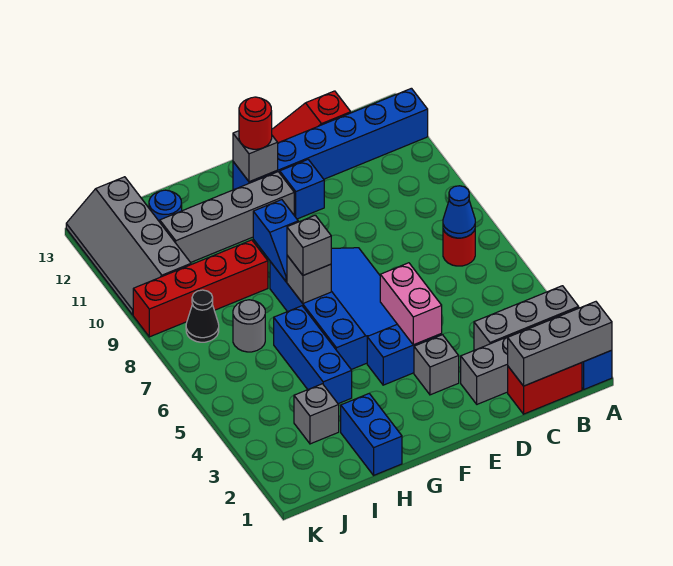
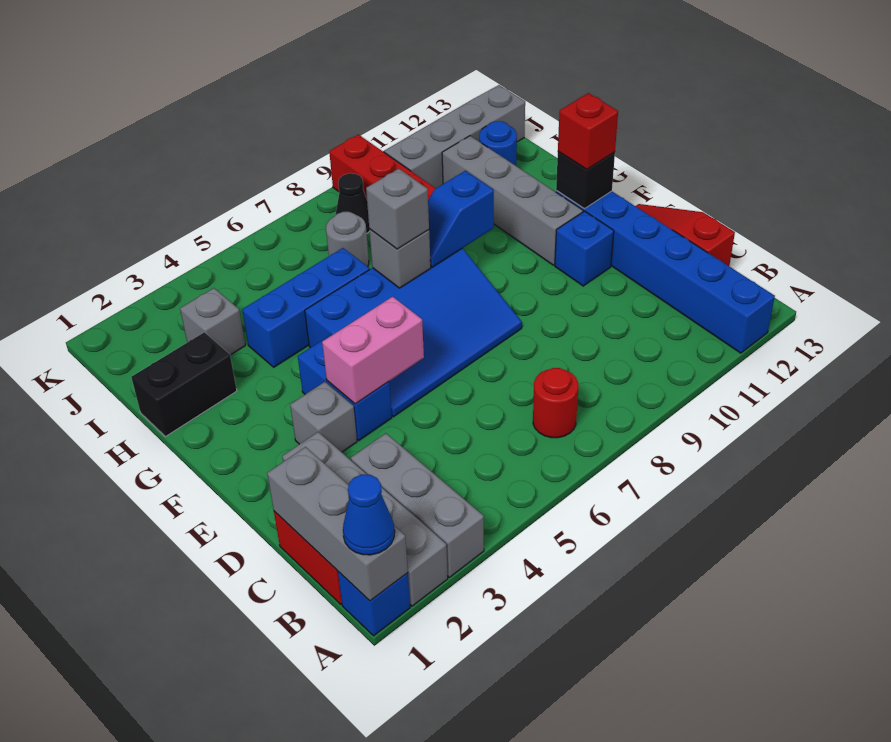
blue 1x1 cone [443,186,475,238] -> blue 1x1 cone moved to [343,474,395,555]
grey 1x1 brick [233,131,278,182] -> black 1x1 brick [556,152,615,209]
red 1x1 round brick [239,97,272,149] -> red 1x1 brick [558,93,618,170]
blue 1x2 brick [341,394,402,475] -> black 1x2 brick [131,332,237,437]

